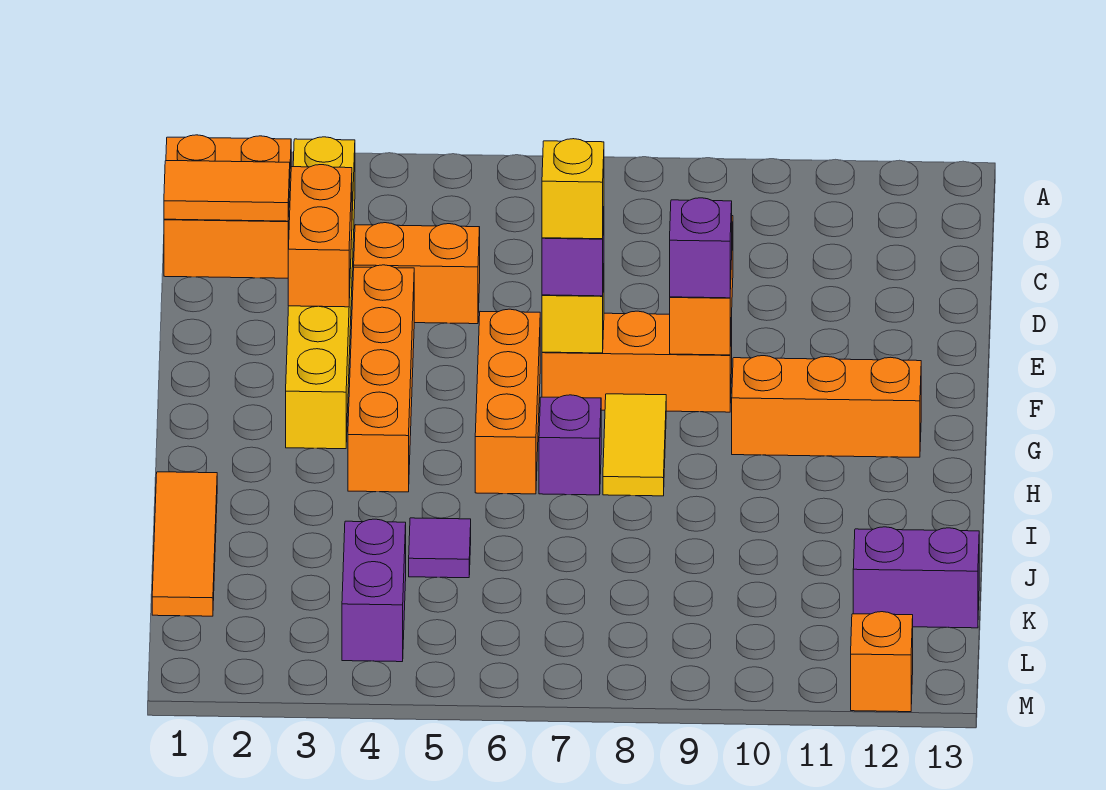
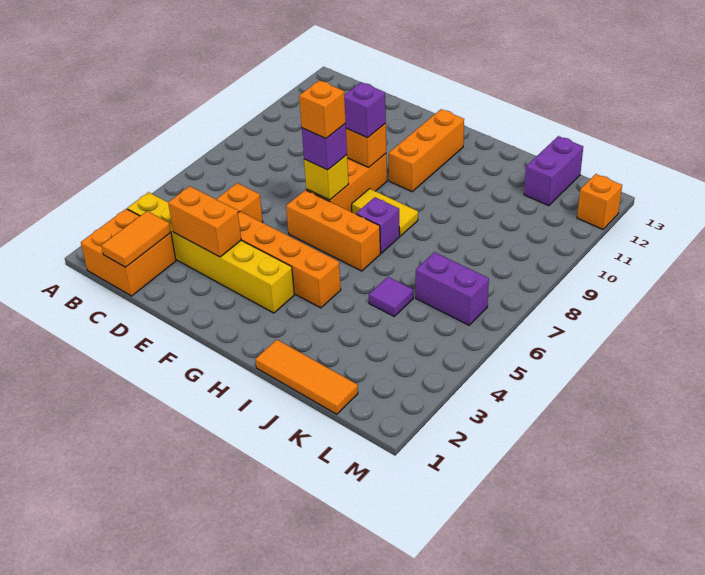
yellow 1x1 brick [542,139,604,239] -> orange 1x1 brick [299,80,346,139]
purple 1x2 brick [342,519,406,662] -> purple 1x2 brick moved to [416,252,489,325]

